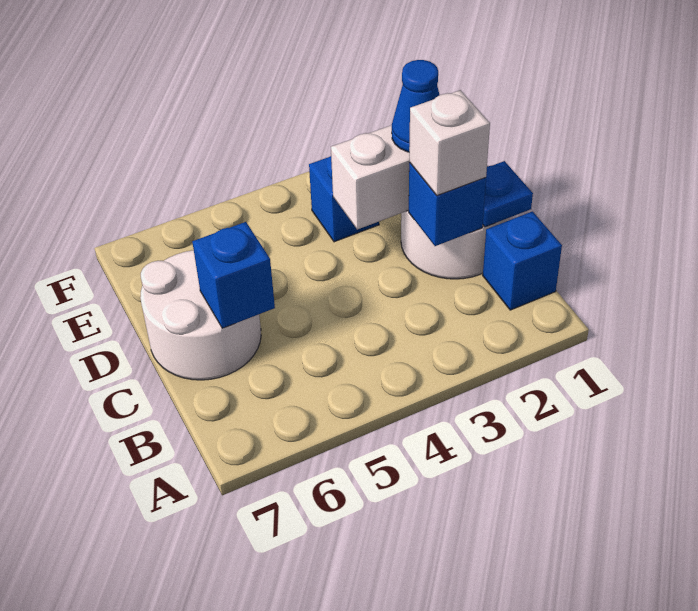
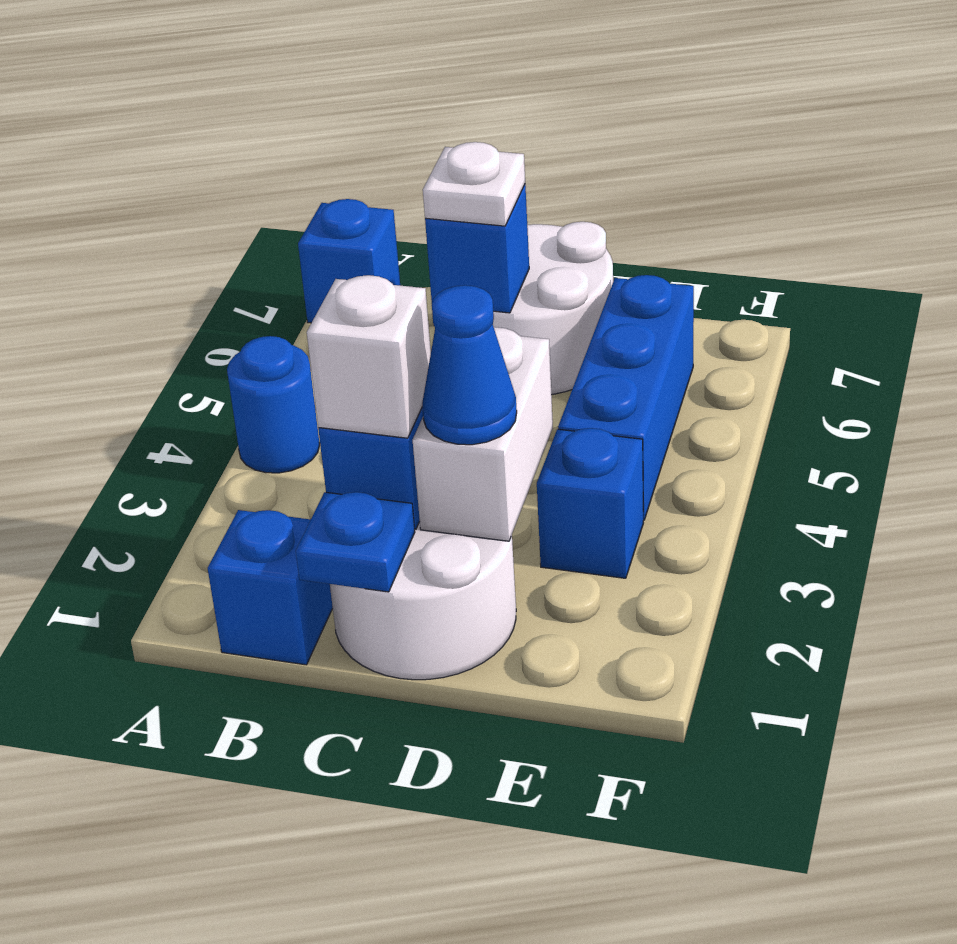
none -> blue 1x1 round brick [227,336,320,473]
none -> blue 1x1 brick [298,199,400,323]
none -> white 1x1 plate [423,142,525,226]
none -> blue 1x3 brick [558,275,694,520]

